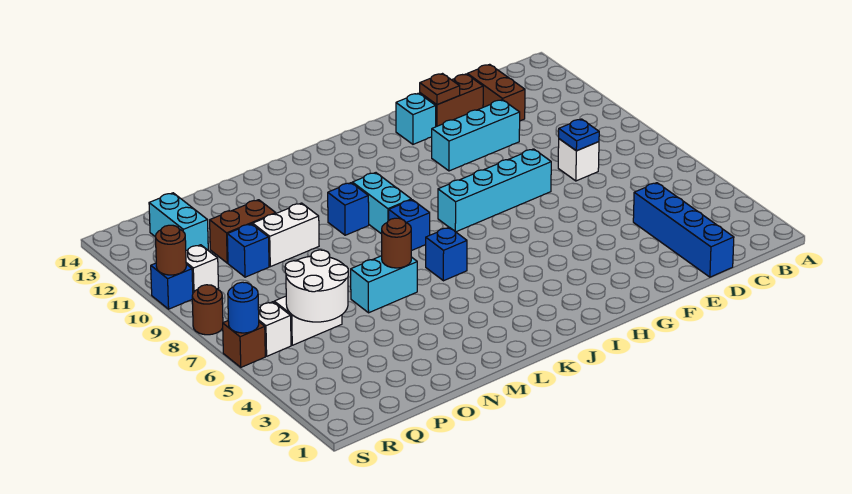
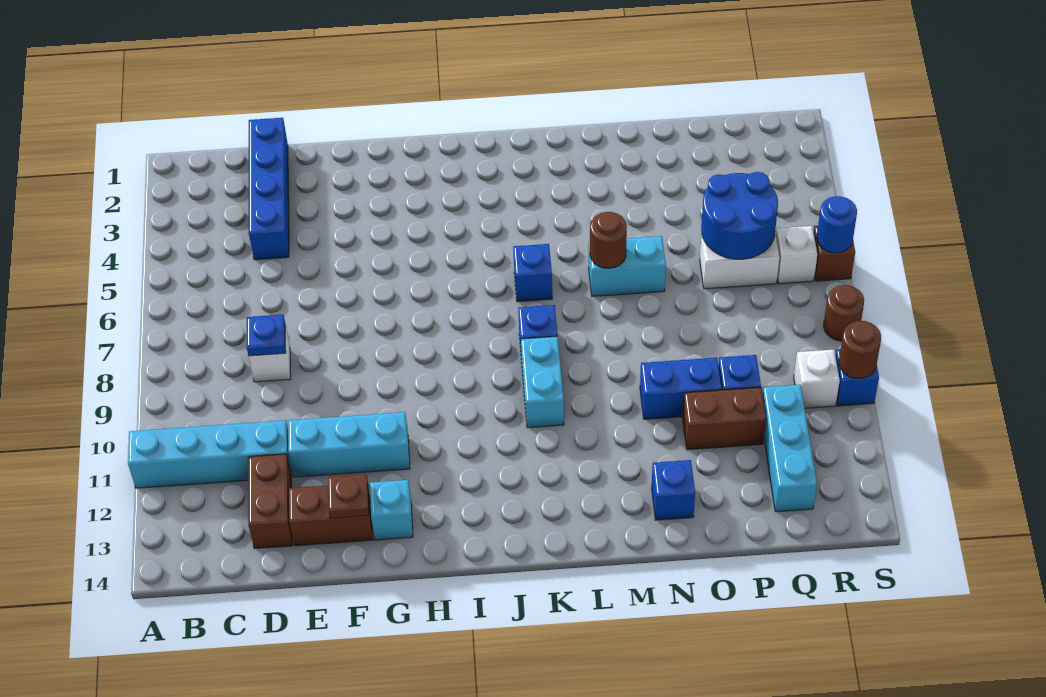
cyan 1x4 brick [438,149,551,232] -> cyan 1x4 brick moved to [128,420,292,488]
blue 1x1 brick [328,183,369,235] -> blue 1x1 brick moved to [652,460,695,520]
white 1x2 brick [253,203,319,267] -> blue 1x2 brick [640,358,722,419]
white 2x2 round brick [285,250,348,322] -> blue 2x2 round brick [701,172,778,259]
cyan 1x2 brick [149,193,208,250] -> cyan 1x3 brick [762,385,817,512]

